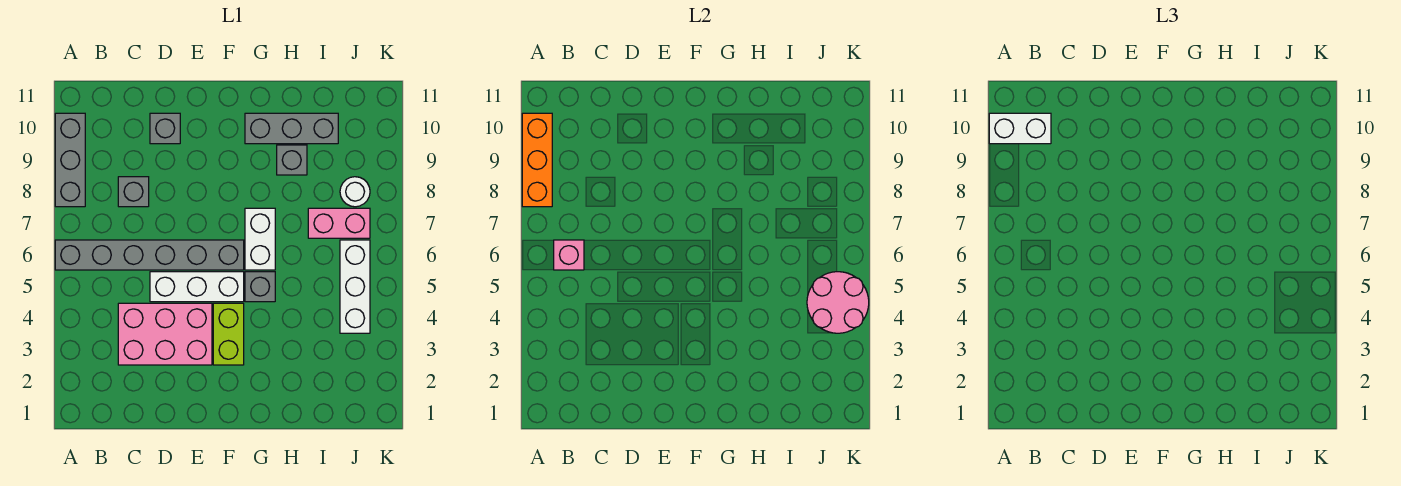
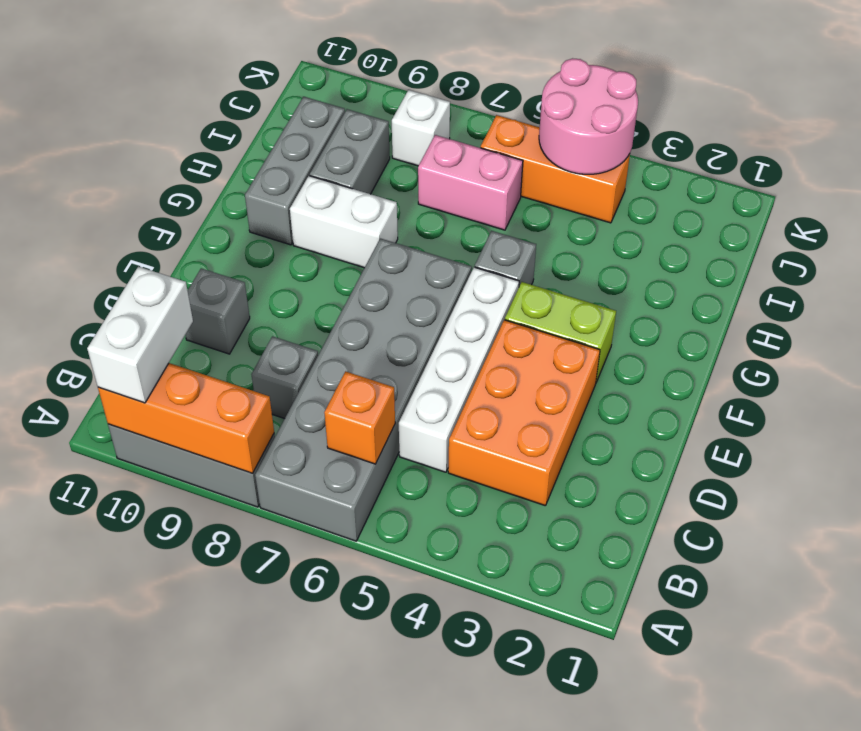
grey 1x6 brick [55,240,244,270] -> grey 2x6 brick [255,238,472,541]
pink 1x1 brick [554,240,584,270] -> orange 1x1 brick [324,371,395,464]
pink 2x3 brick [118,303,212,365] -> orange 2x3 brick [448,320,600,506]
white 1x3 brick [150,272,244,302] -> white 1x4 brick [399,267,519,472]
white 1x2 brick [245,208,275,270] -> white 1x2 brick moved to [290,176,398,268]
grey 1x1 brick [277,145,307,175] -> grey 1x2 brick [310,109,390,194]
pink 1x2 brick [308,208,370,238] -> pink 1x2 brick turned to [418,135,523,230]
white 1x3 brick [340,240,370,333] -> orange 1x3 brick [481,115,630,223]
white 1x1 round brick [340,177,370,207] -> white 1x1 brick [392,90,450,166]

